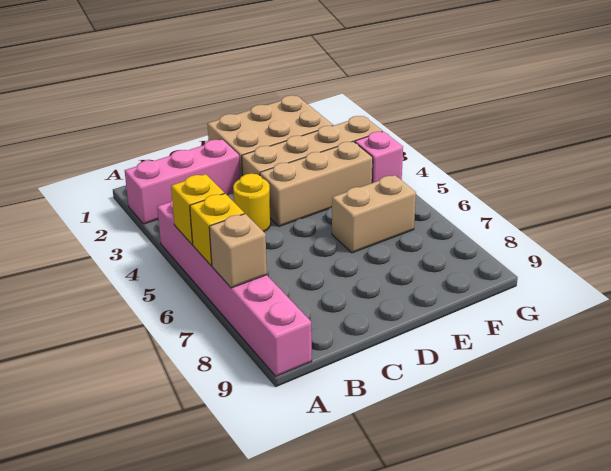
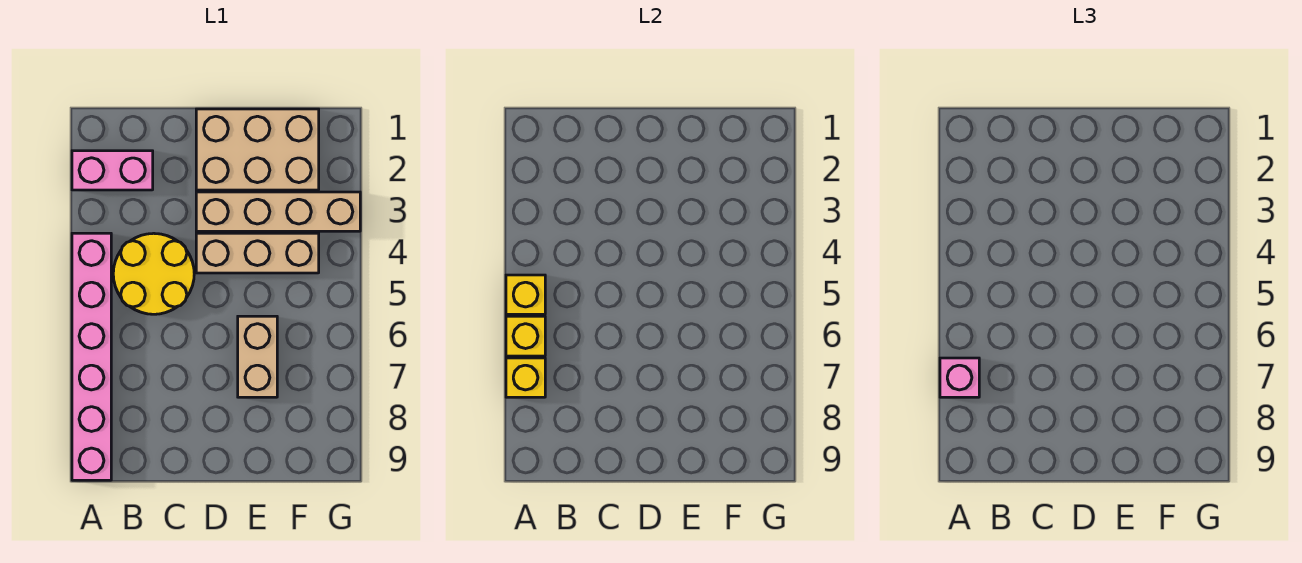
pink 1x3 brick [125,140,240,224] -> pink 1x2 brick [72,151,153,190]
tan 1x1 brick [209,214,267,288] -> yellow 1x1 brick [506,358,545,397]
yellow 1x1 round brick [233,174,271,232] -> yellow 2x2 round brick [113,233,194,314]
tan 1x2 brick [332,175,416,253] -> tan 1x2 brick turned to [238,316,277,397]
pink 1x1 brick [355,131,403,183] -> pink 1x1 brick moved to [940,358,979,397]

